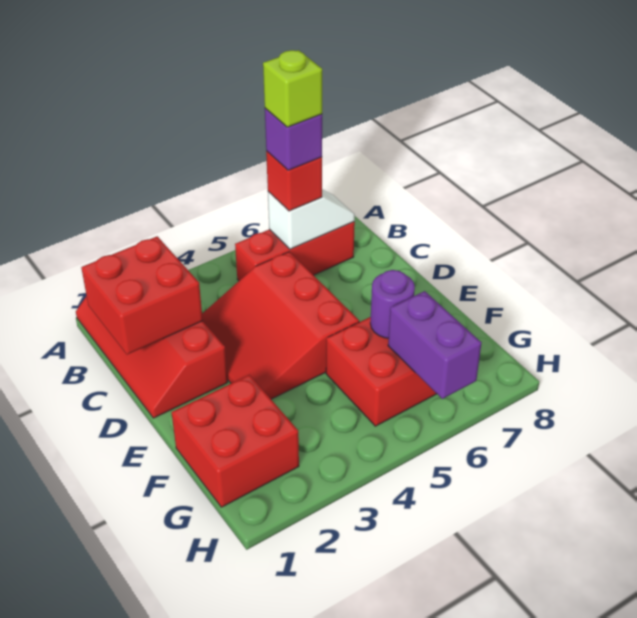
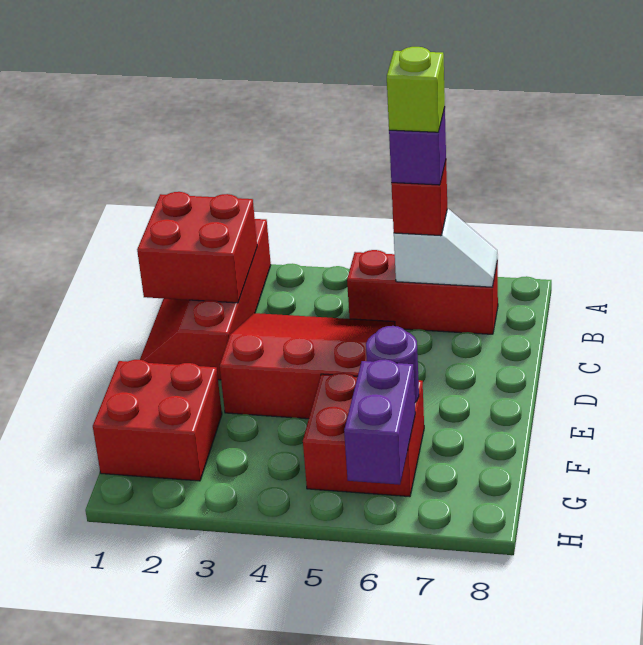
red 3x3 slope [202,252,359,399] -> red 3x3 slope turned to [220,313,395,419]

